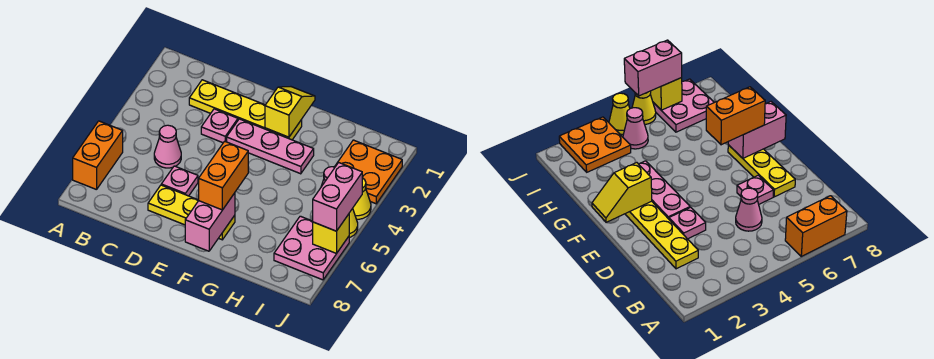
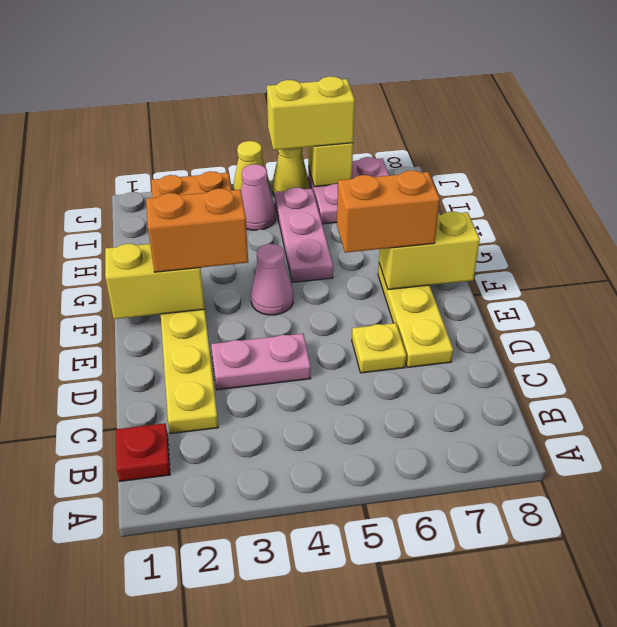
orange 1x2 brick [73,121,123,190] -> orange 1x2 brick moved to [146,188,248,272]
none -> red 1x1 plate [116,423,170,481]
pink 1x1 cone [154,125,181,168] -> pink 1x1 cone moved to [251,244,293,315]
pink 1x1 plate [201,109,238,143] -> pink 1x2 plate [211,334,311,390]
pink 1x1 plate [161,166,198,196] -> yellow 1x1 plate [352,323,406,373]
pink 1x3 plate [227,119,314,174] -> pink 1x3 plate moved to [275,188,333,283]
yellow 1x2 slope [265,87,315,137] -> yellow 1x2 brick [105,244,205,319]
pink 1x2 brick [185,193,235,251] -> yellow 1x2 brick [379,212,480,290]
pink 1x2 brick [313,163,362,231] -> yellow 1x2 brick [267,76,355,150]

